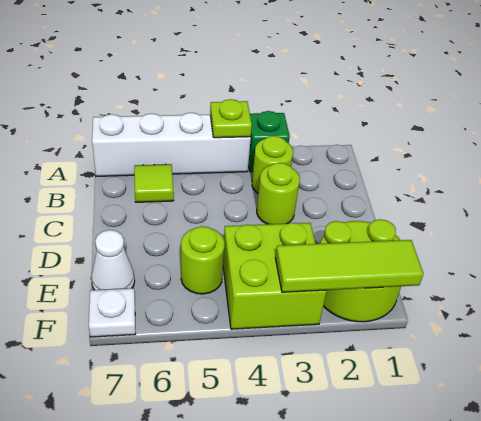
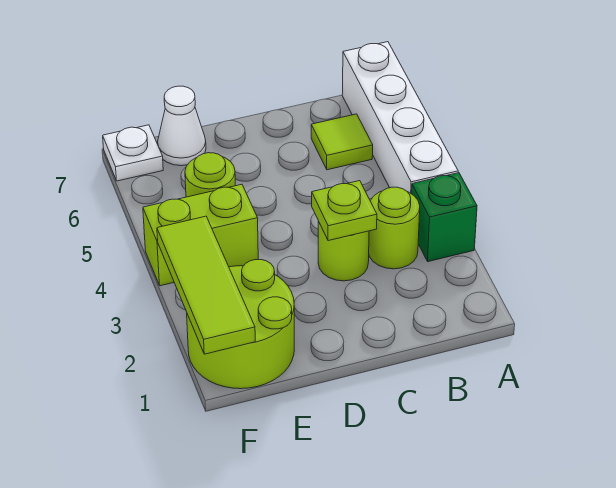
lime 1x1 plate [210,99,252,138] -> lime 1x1 plate moved to [312,181,377,241]
lime 2x2 brick [223,223,327,329] -> lime 1x2 brick [143,184,258,286]

